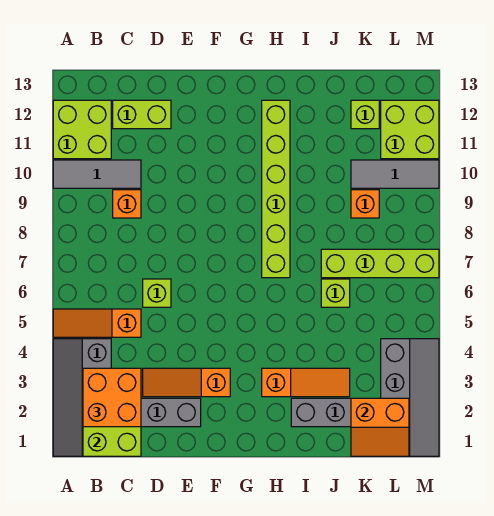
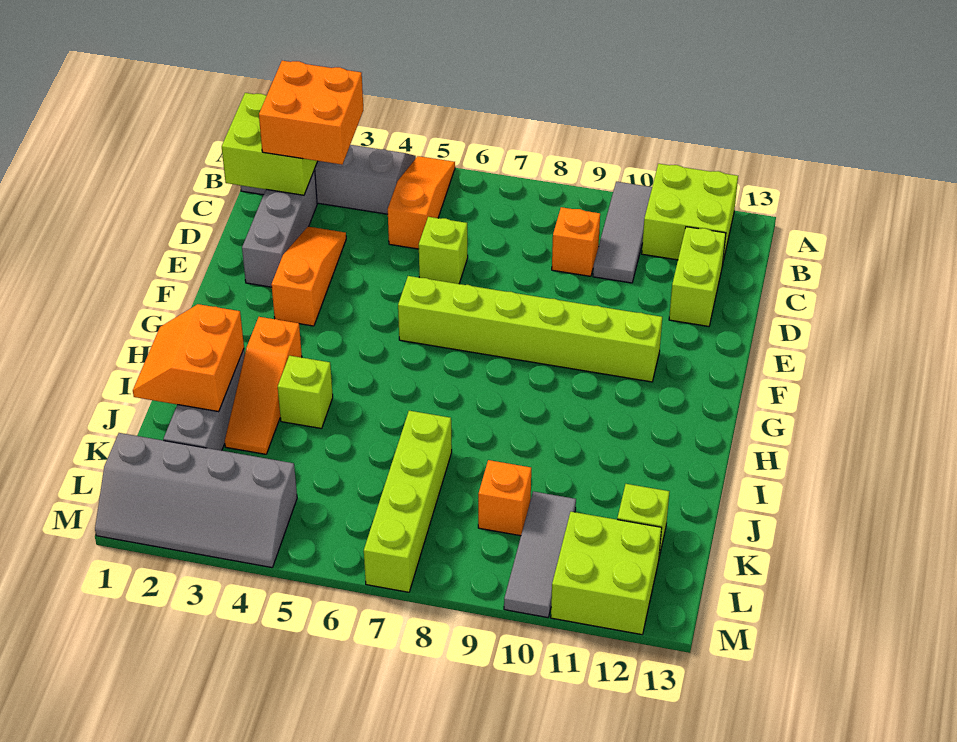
lime 1x6 brick [262,100,290,278] -> lime 1x6 brick moved to [398,276,662,382]
lime 1x1 brick [321,279,350,307] -> lime 1x1 brick moved to [278,356,333,429]
orange 2x2 slope [351,398,409,456] -> orange 2x2 slope moved to [133,304,244,412]

